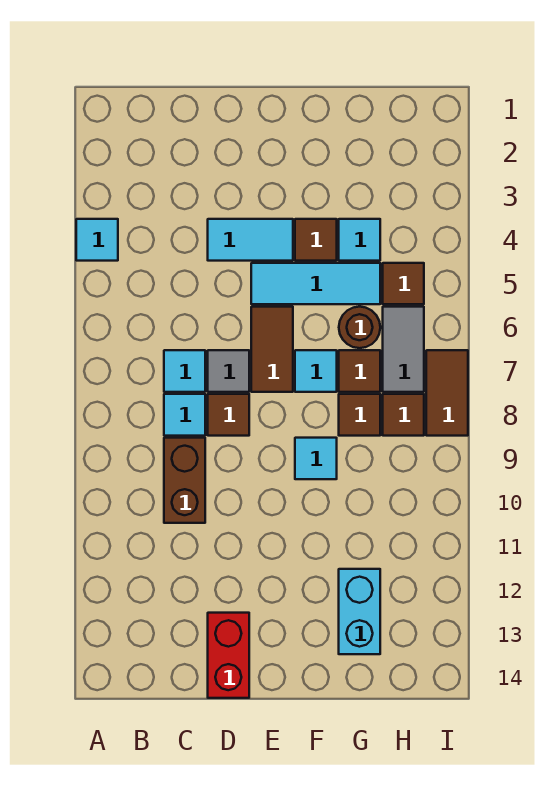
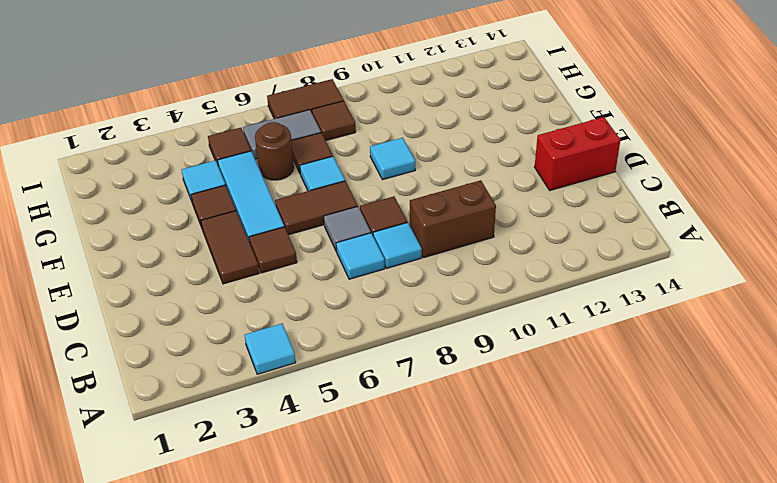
cyan 1x2 tile [208,219,293,261] -> brown 1x2 tile [201,211,259,284]
brown 1x1 tile [339,394,380,436] -> brown 1x1 tile moved to [249,227,297,273]
cyan 1x2 brick [339,569,380,654] -> none

